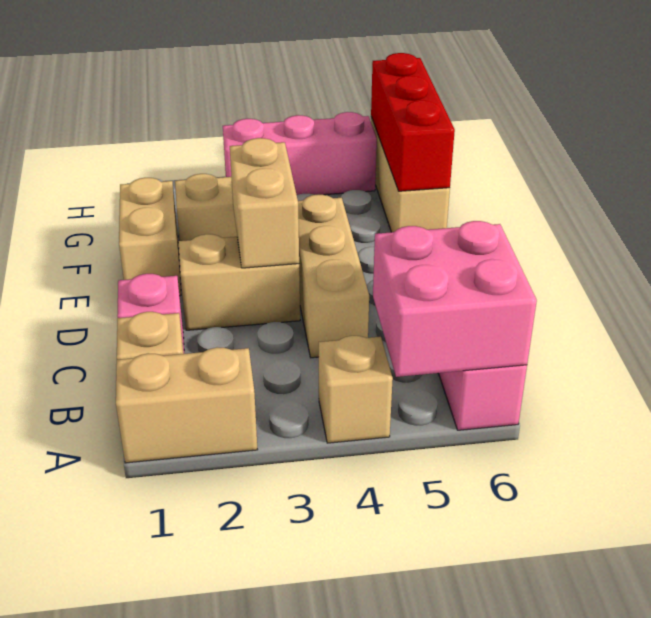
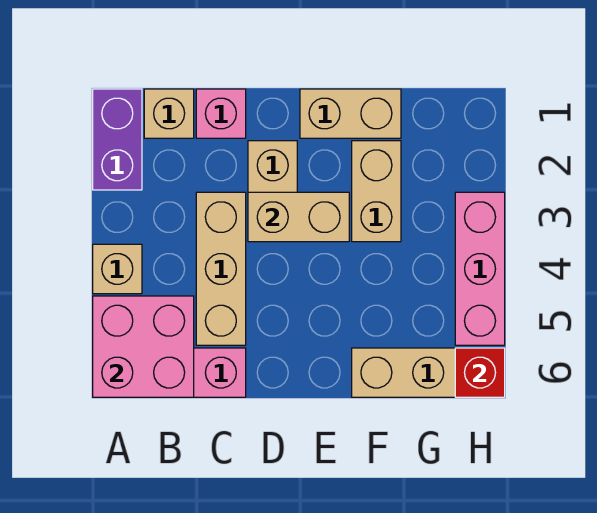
tan 1x2 brick [116,347,258,463] -> purple 1x2 brick [93,89,142,190]
tan 1x3 brick [298,195,369,358] -> tan 1x3 brick turned to [196,192,246,345]
red 1x3 brick [371,53,455,191] -> red 1x1 brick [455,348,505,397]

